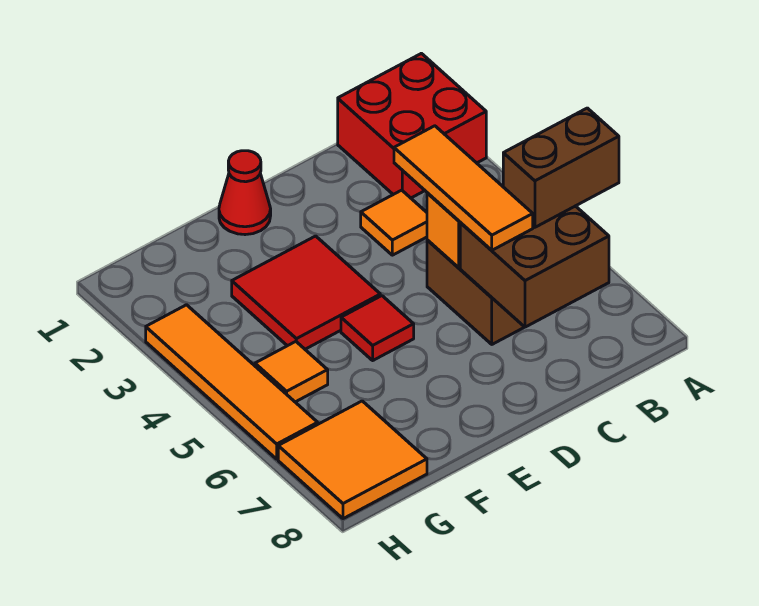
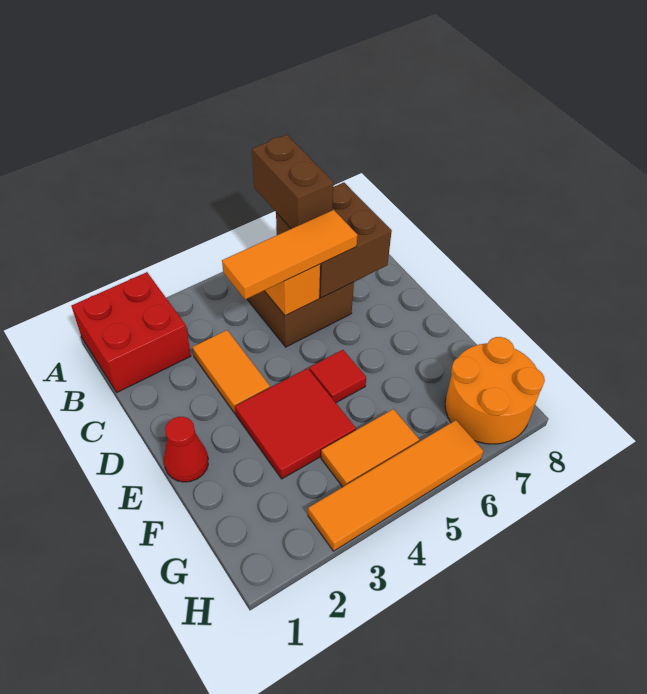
orange 1x1 tile [361,190,427,255] -> orange 1x2 tile [192,330,270,414]
orange 1x1 tile [255,342,328,402] -> orange 1x2 tile [321,409,419,487]
orange 2x2 tile [278,401,427,519] -> orange 2x2 round brick [445,337,545,444]

